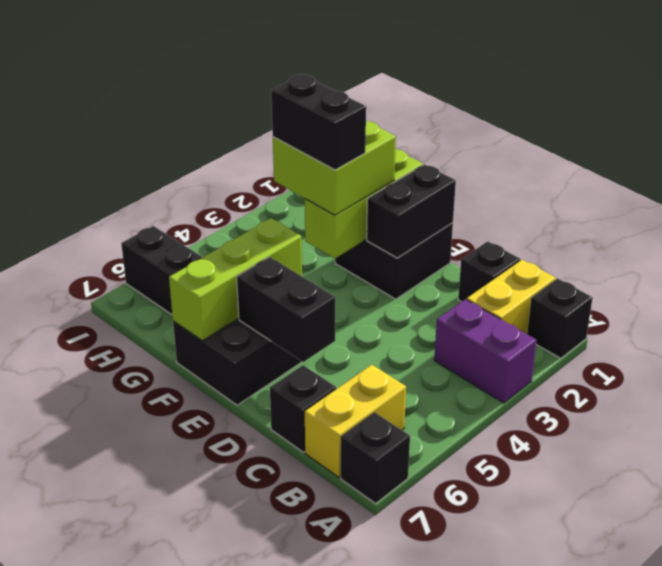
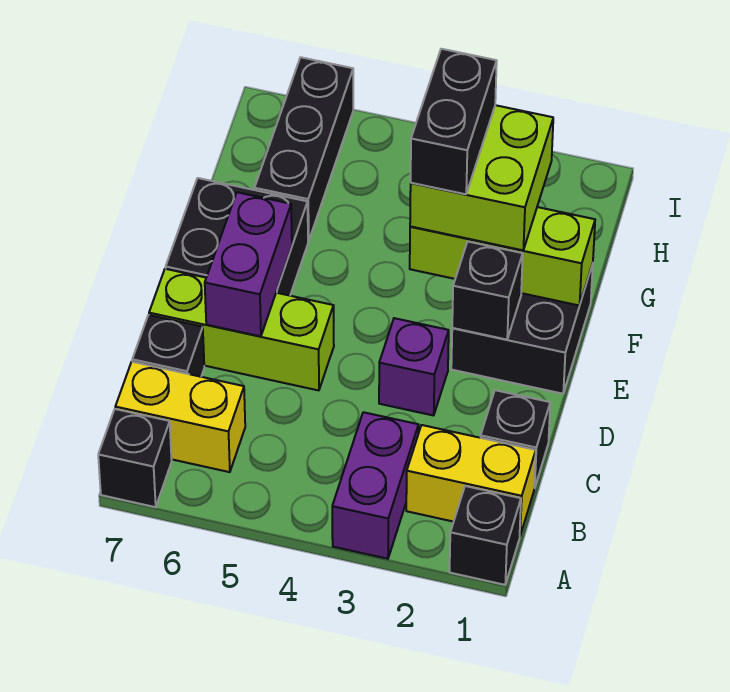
none -> purple 1x1 brick [379,318,449,416]
black 1x2 brick [237,257,335,362] -> purple 1x2 brick [205,192,292,336]
black 1x2 brick [367,164,456,258] -> black 1x1 brick [452,242,523,340]
lime 1x3 brick [169,218,302,341] -> lime 1x3 brick moved to [149,269,334,390]

